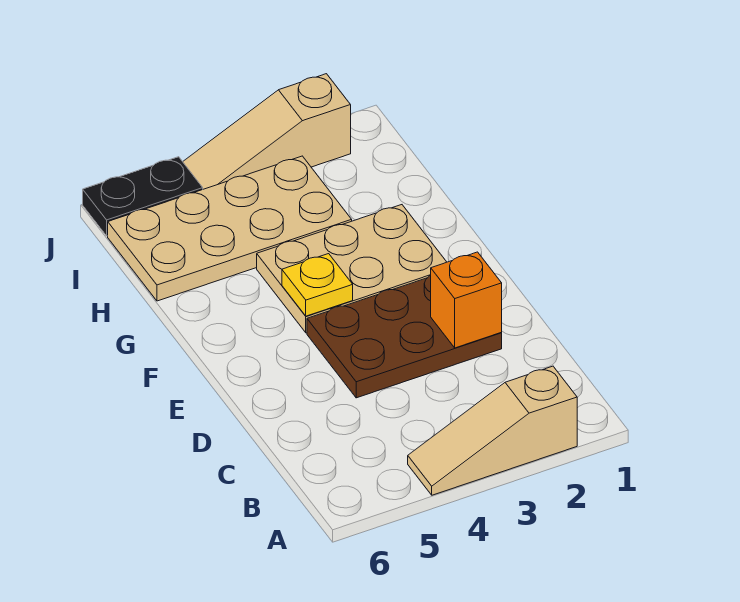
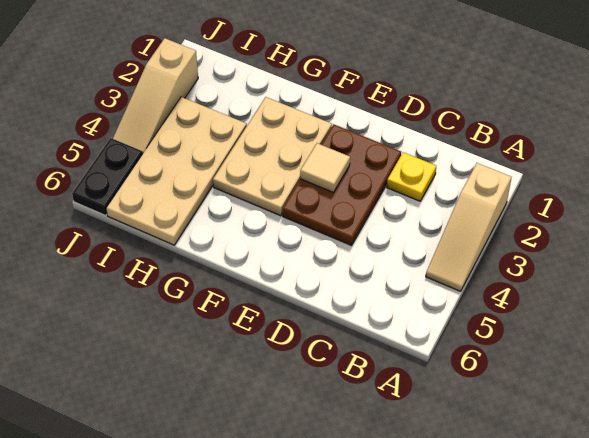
orange 1x1 brick [431,252,502,348] -> none
none -> tan 1x1 tile [300,143,350,193]
yellow 1x1 plate [282,254,353,316] -> yellow 1x1 plate moved to [387,152,436,201]

